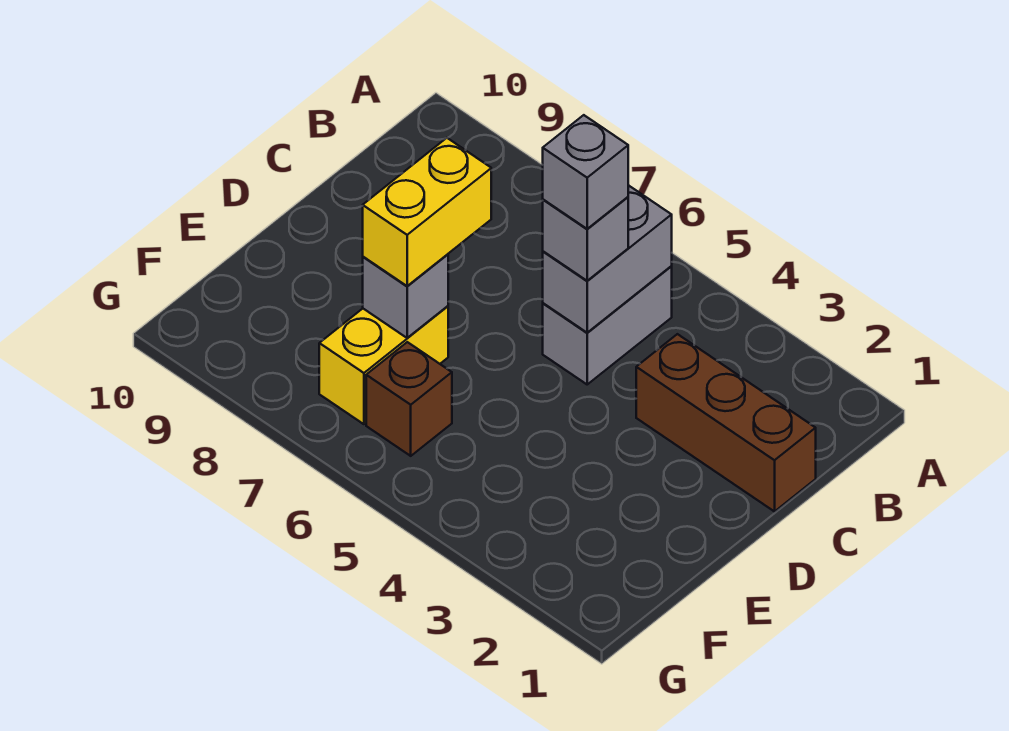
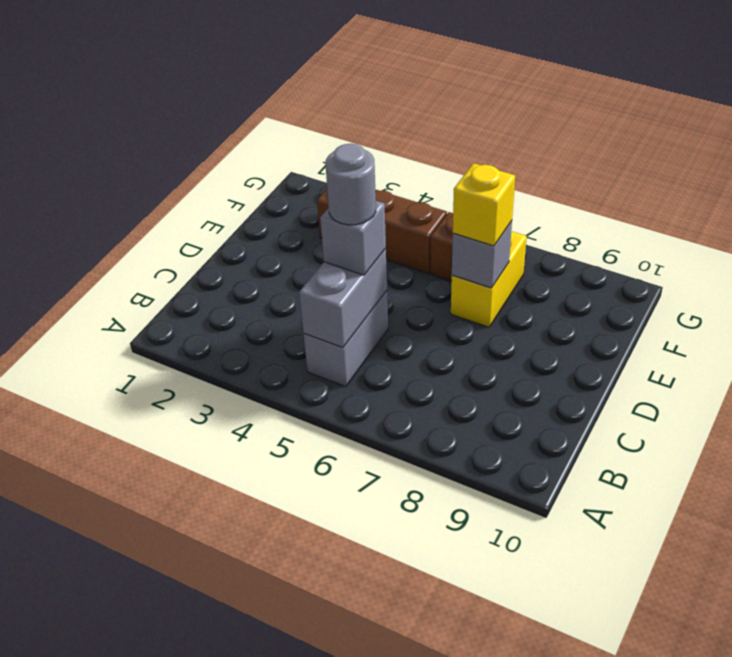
brown 1x3 brick [636,334,816,512] -> brown 1x3 brick moved to [317,189,447,274]
grey 1x1 brick [543,115,628,229] -> grey 1x1 round brick [325,144,376,225]
yellow 1x2 brick [363,138,491,286] -> yellow 1x1 brick [453,163,515,246]

